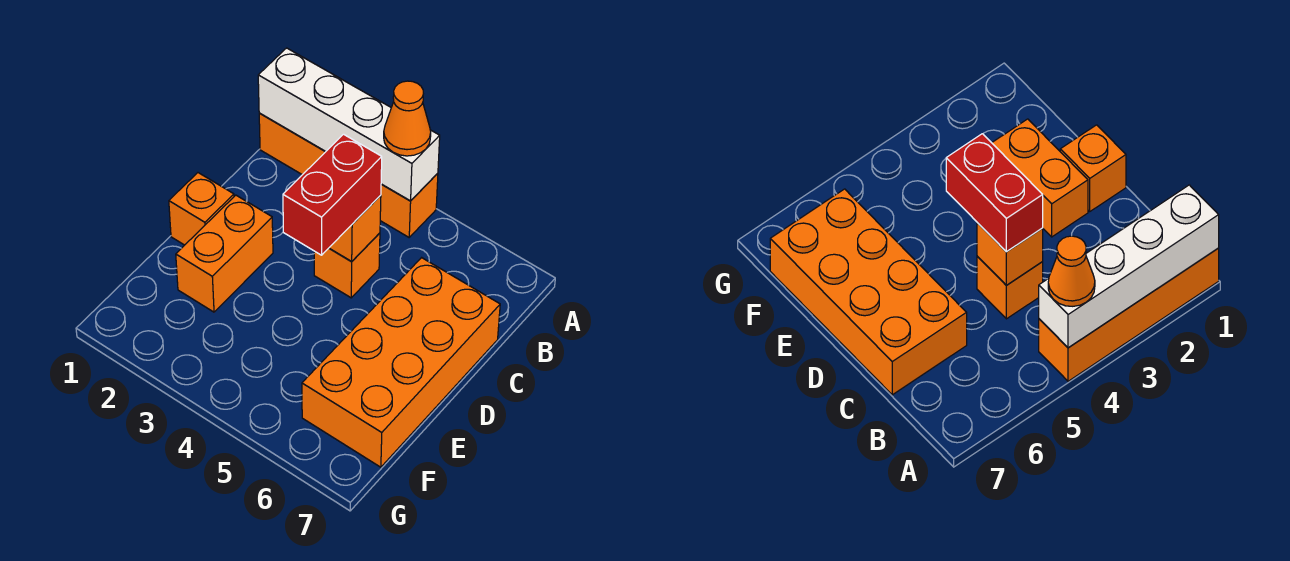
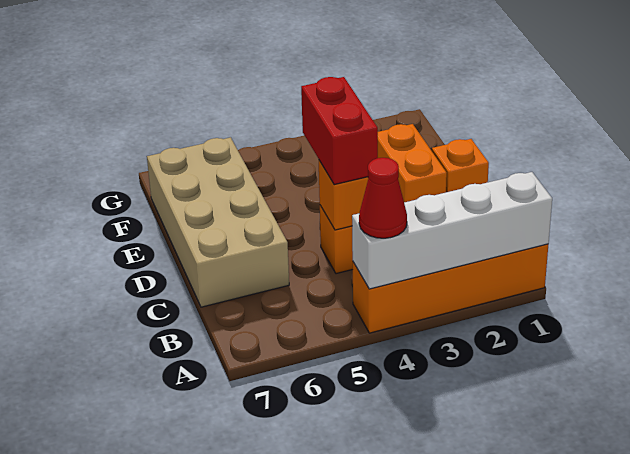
orange 1x1 cone [384,81,431,156] -> red 1x1 cone [359,158,407,238]
orange 2x4 brick [302,258,500,467] -> tan 2x4 brick [147,137,289,307]

